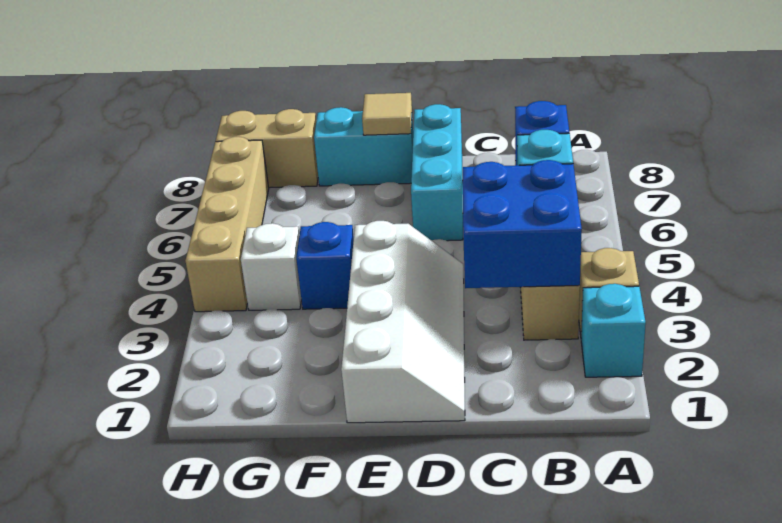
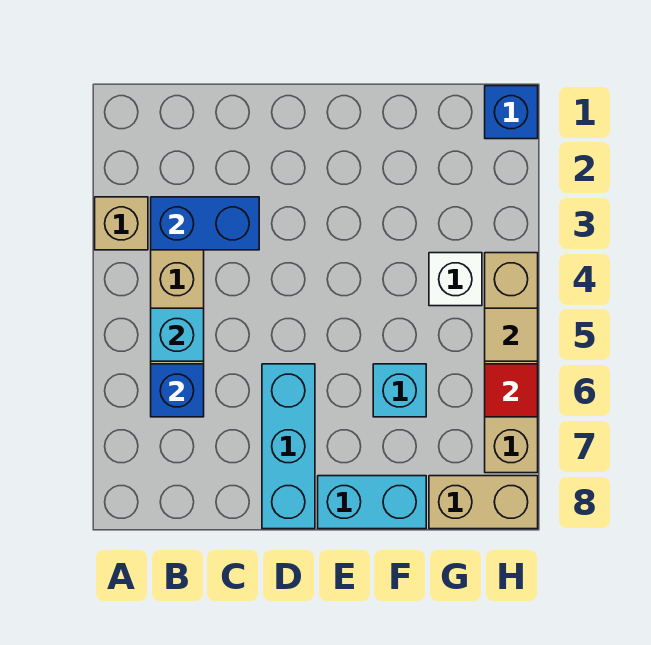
cyan 1x1 brick [581,284,646,377] -> cyan 1x1 brick moved to [373,364,426,417]
blue 2x2 brick [463,160,582,288] -> blue 1x2 brick [151,197,259,250]
white 2x4 slope [341,221,465,423] -> none
tan 1x1 tile [362,93,412,135] -> tan 1x1 tile moved to [485,308,538,361]
blue 1x1 brick [296,222,354,309] -> blue 1x1 brick moved to [485,86,538,139]
none -> red 1x1 tile [485,364,538,417]

